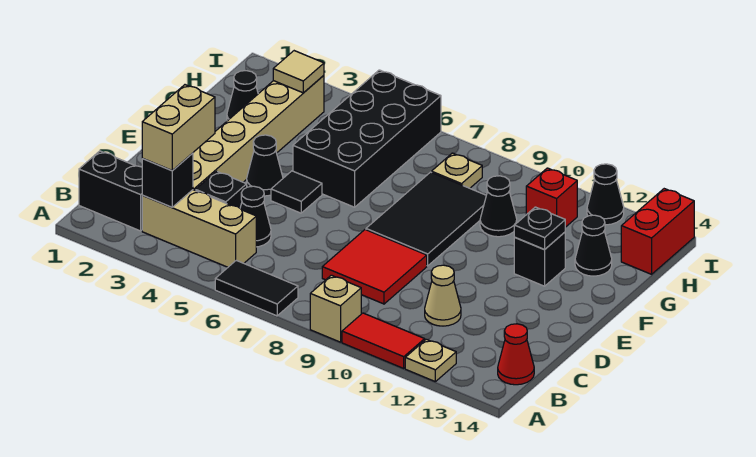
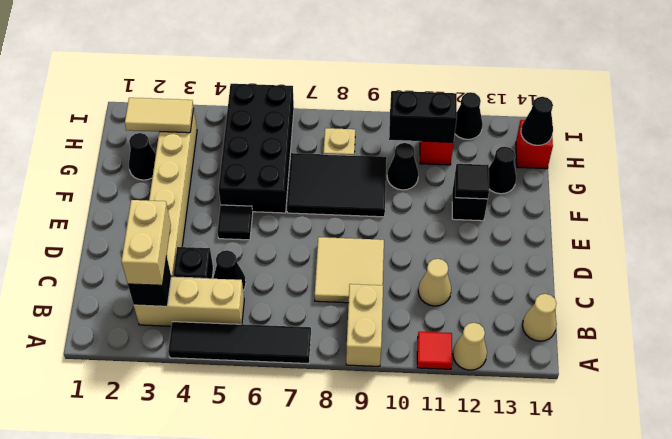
black 1x2 tile [215,260,298,316] -> black 1x4 tile [168,322,311,364]
tan 1x1 brick [310,275,361,342] -> tan 1x2 brick [346,284,383,366]
red 1x2 tile [342,313,425,368] -> red 1x1 tile [417,332,452,369]
tan 1x1 plate [405,339,456,382] -> tan 1x1 cone [453,323,487,370]
black 1x2 brick [79,151,142,231] -> black 1x2 brick moved to [389,91,457,142]
red 1x1 cone [498,324,534,385] -> tan 1x1 cone [522,294,557,341]
red 2x2 tile [322,230,427,304] -> tan 2x2 tile [315,237,384,303]
black 1x1 cone [247,135,283,196] -> black 1x1 cone moved to [521,97,553,145]
black 2x3 tile [366,172,486,266] -> black 2x3 tile turned to [287,153,387,217]
black 1x1 plate [514,207,565,250] -> black 1x1 tile [455,164,489,199]
tan 1x1 tile [273,51,324,93] -> tan 1x2 tile [125,98,194,133]
red 1x2 brick [621,189,694,274] -> red 1x1 brick [516,120,553,169]

